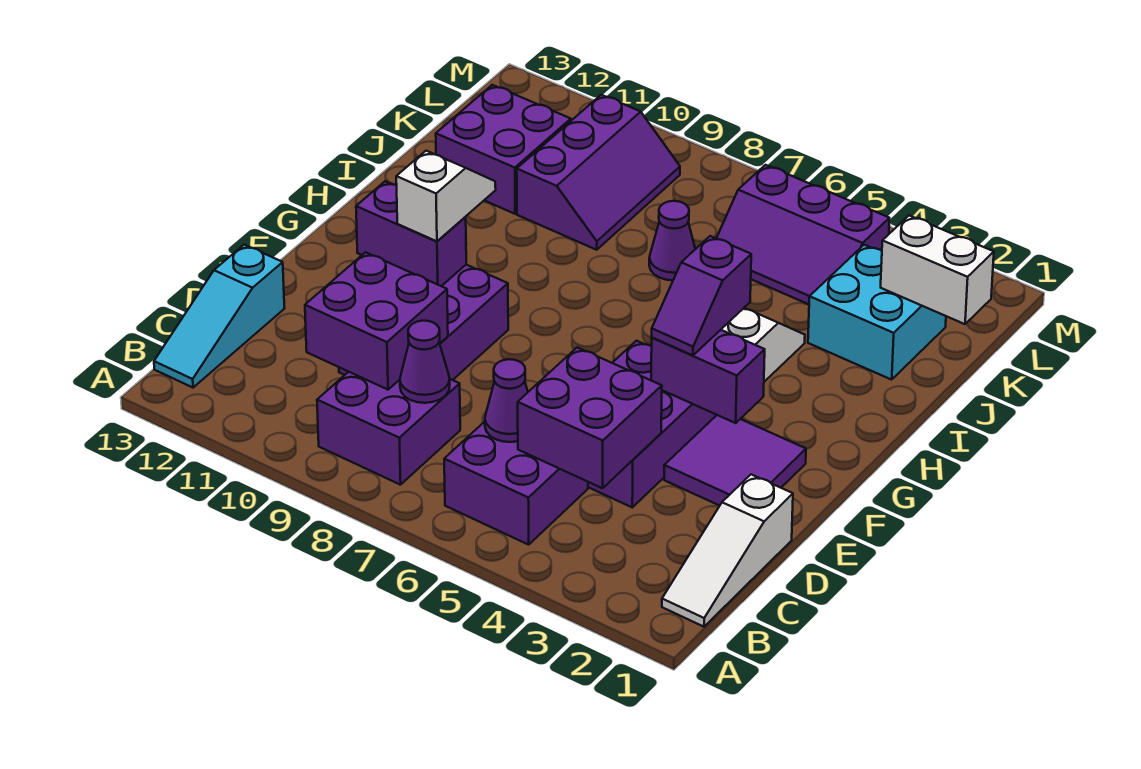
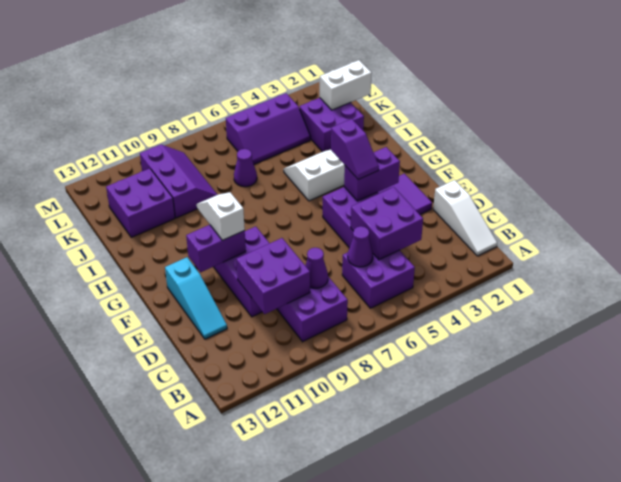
cyan 1x3 slope [154,245,285,388] -> cyan 1x3 slope moved to [165,257,227,339]
cyan 2x2 brick [808,245,946,380] -> purple 2x2 brick [299,98,364,152]

